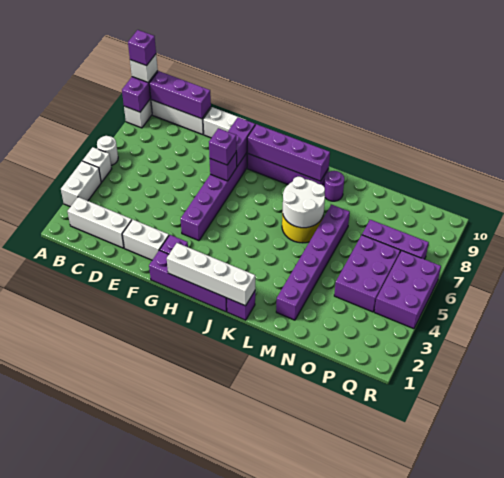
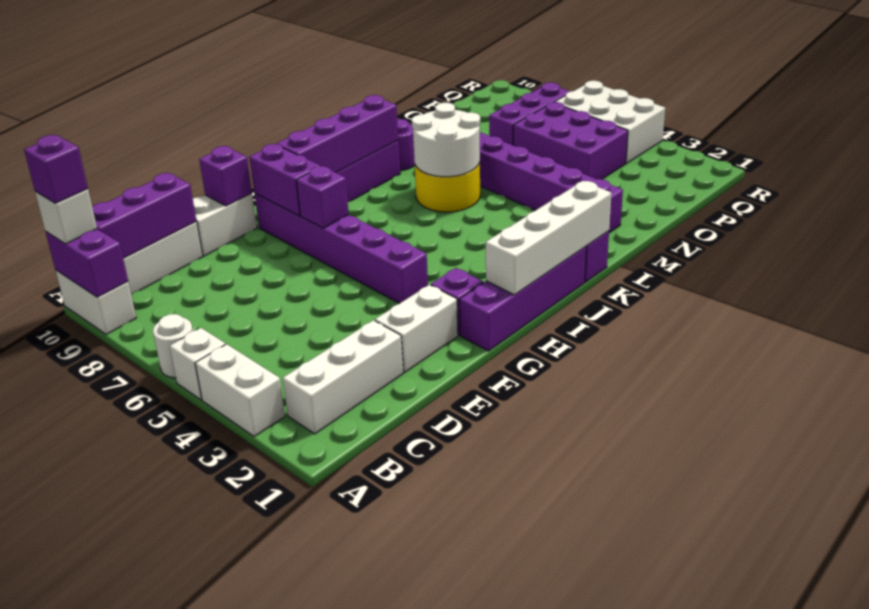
purple 1x1 brick [209,128,236,165] -> purple 1x1 brick moved to [199,146,252,206]
purple 2x3 brick [374,251,441,329] -> white 2x3 brick [555,81,665,163]

